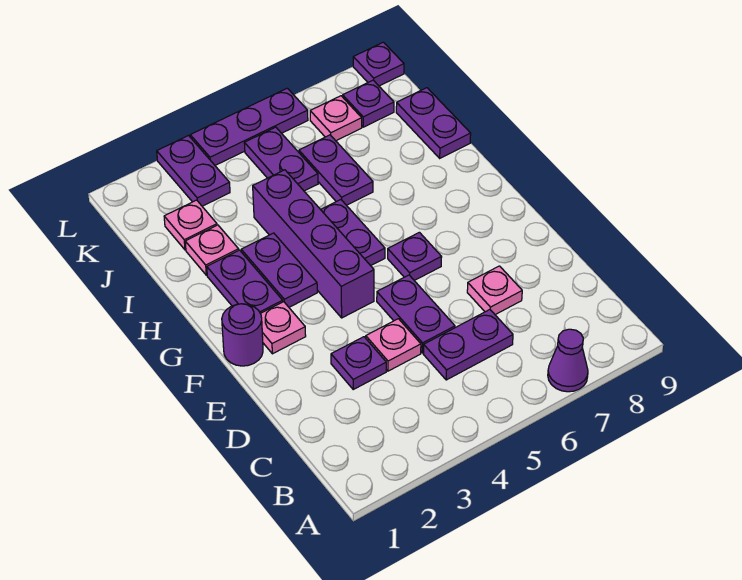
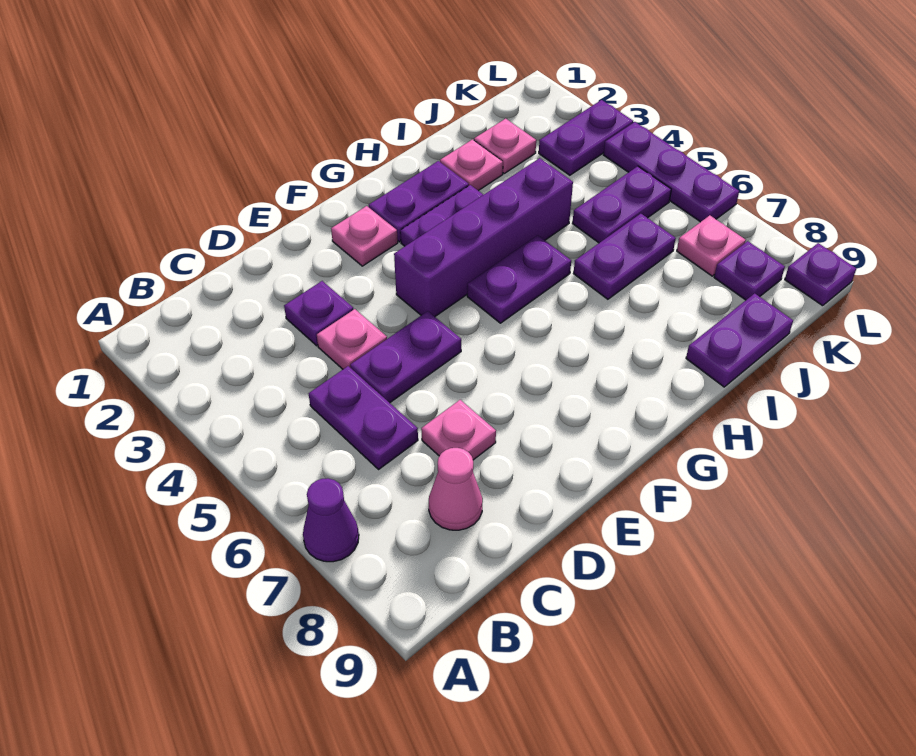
none -> pink 1x1 cone [429,448,483,530]
purple 1x1 round brick [222,304,263,366] -> none
purple 1x1 plate [388,232,442,281] -> none

